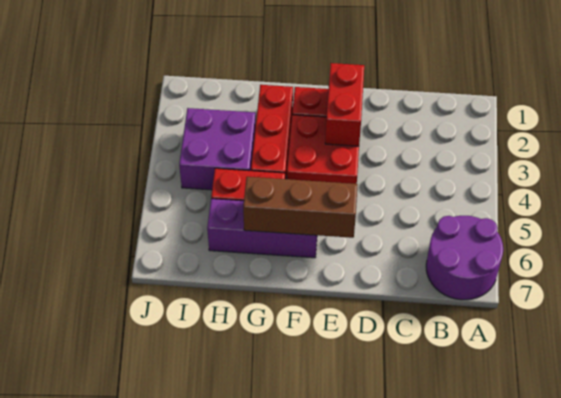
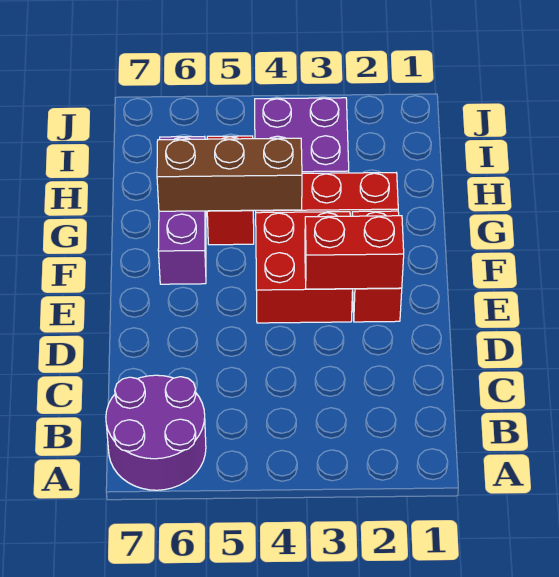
brown 1x3 brick [243,177,358,238] -> brown 1x3 brick turned to [157,138,302,211]

